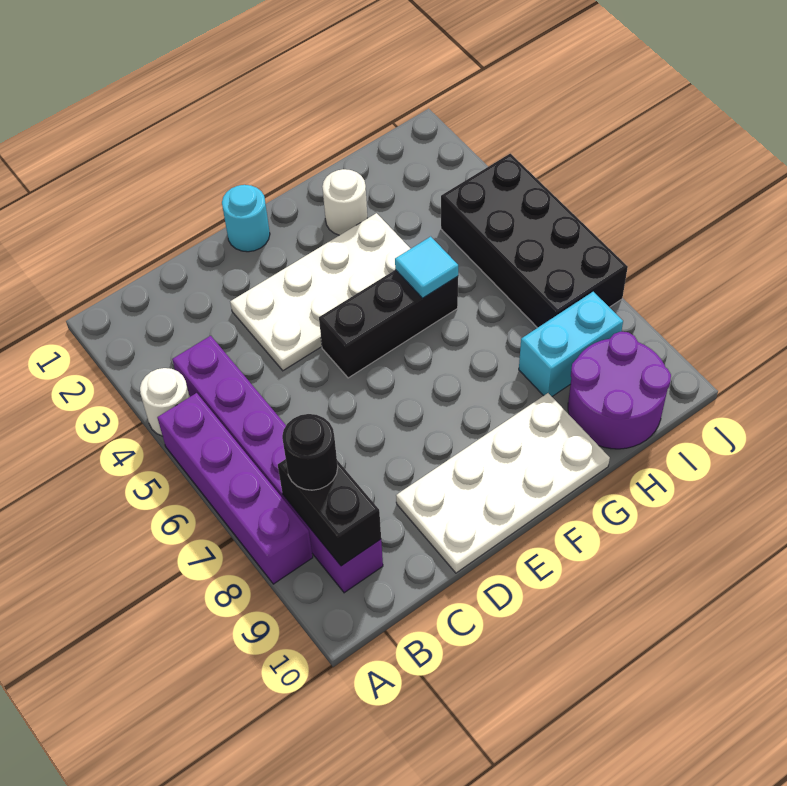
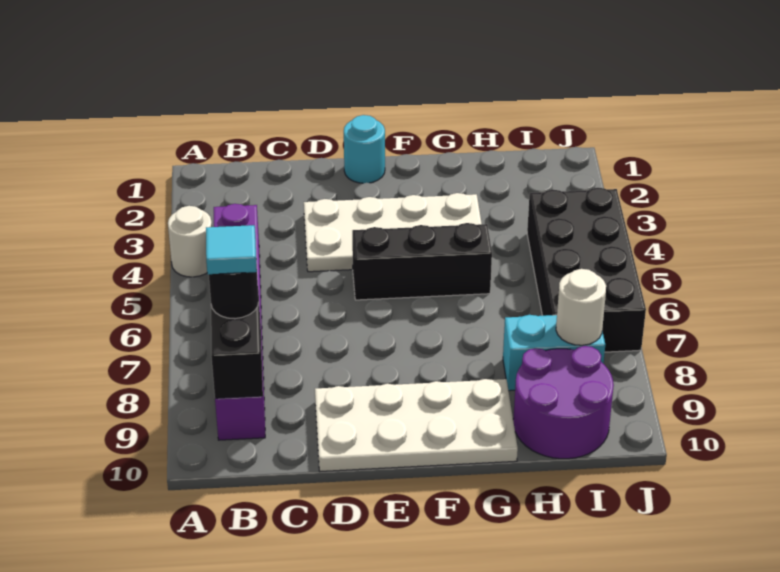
purple 1x4 brick [157,393,313,584] -> none
white 1x1 round brick [322,169,367,235] -> white 1x1 round brick moved to [556,269,606,345]
cyan 1x1 tile [395,237,458,298] -> cyan 1x1 tile moved to [206,225,257,274]

